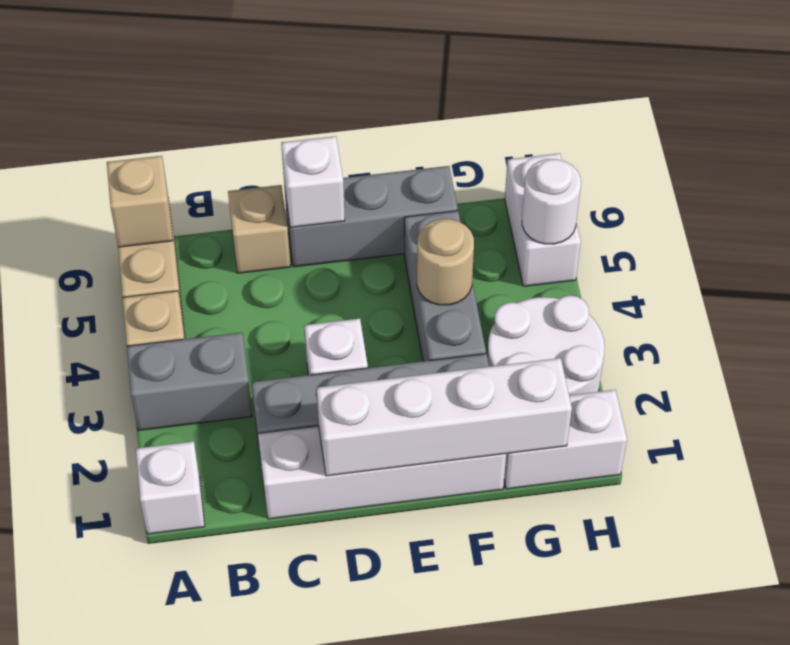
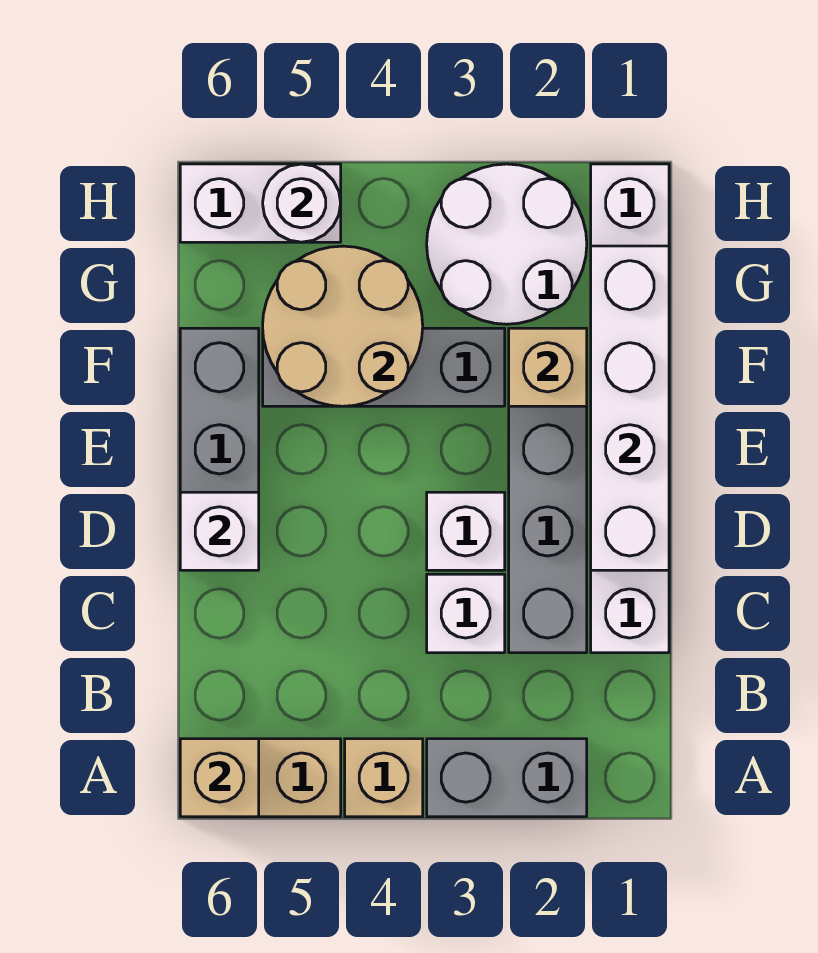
white 1x1 brick [136,441,205,534] -> white 1x1 brick moved to [427,574,505,653]
grey 1x2 brick [127,333,252,431] -> grey 1x2 brick turned to [427,739,587,817]
tan 1x1 brick [228,185,290,273] -> tan 1x1 brick moved to [509,328,587,406]
tan 1x1 round brick [417,219,474,305] -> tan 2x2 round brick [263,246,423,406]

